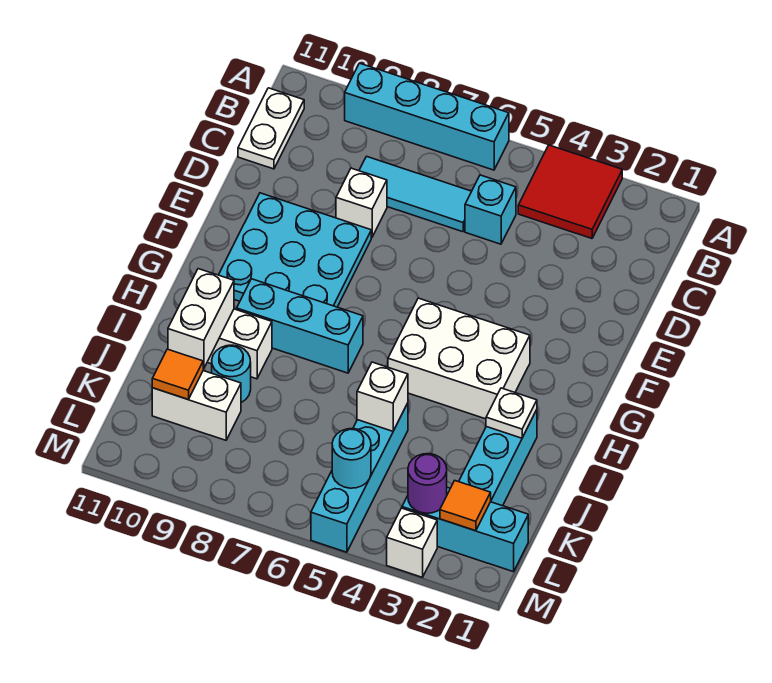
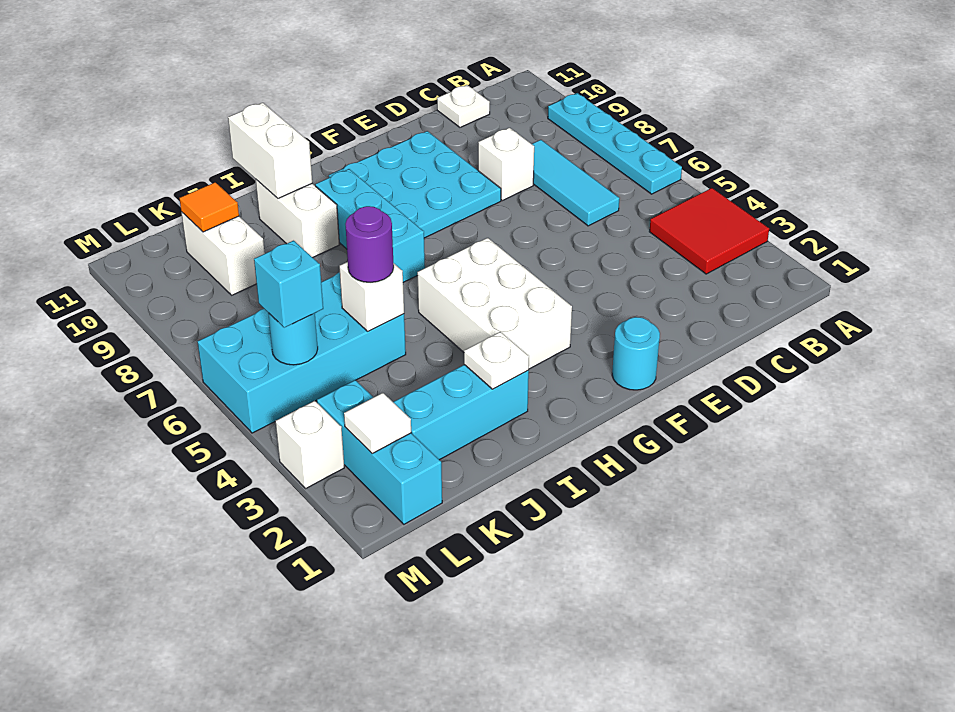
cyan 1x4 brick [345,63,509,170] -> cyan 1x4 plate [548,93,682,194]
white 1x2 plate [238,88,304,169] -> white 1x1 plate [437,85,490,127]
cyan 1x1 brick [465,175,516,244] -> cyan 1x1 brick moved to [254,241,323,328]
white 1x2 brick [168,269,234,369] -> white 1x2 brick turned to [228,103,312,198]
cyan 1x4 brick [311,403,408,552] -> cyan 2x4 brick [198,272,406,433]
cyan 1x1 round brick [212,345,251,403] -> cyan 1x1 round brick moved to [612,317,660,390]
orange 1x1 tile [440,481,491,531] -> white 1x1 tile [344,393,411,453]
purple 1x1 round brick [408,454,447,513] -> purple 1x1 round brick moved to [345,206,394,282]

